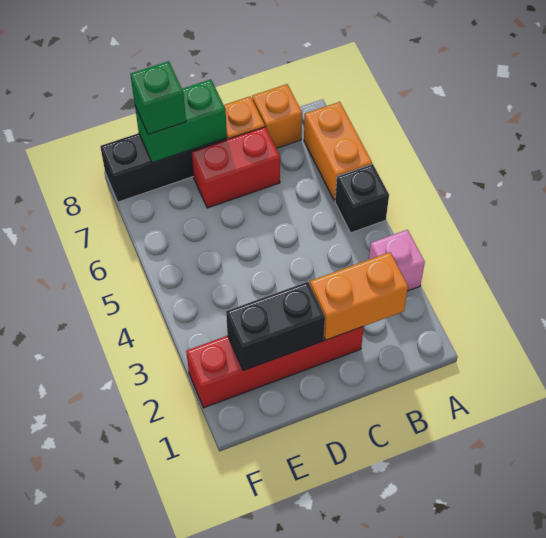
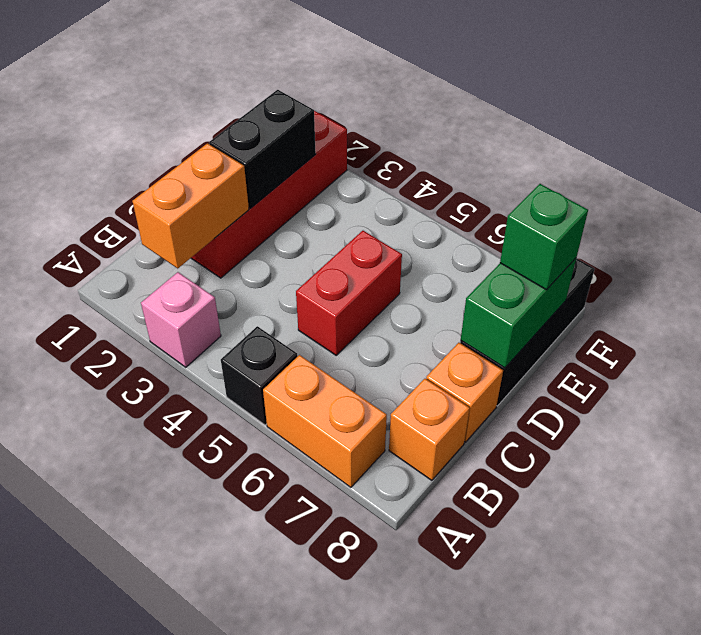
red 1x2 brick [191,127,280,208] -> red 1x2 brick moved to [296,231,402,355]

